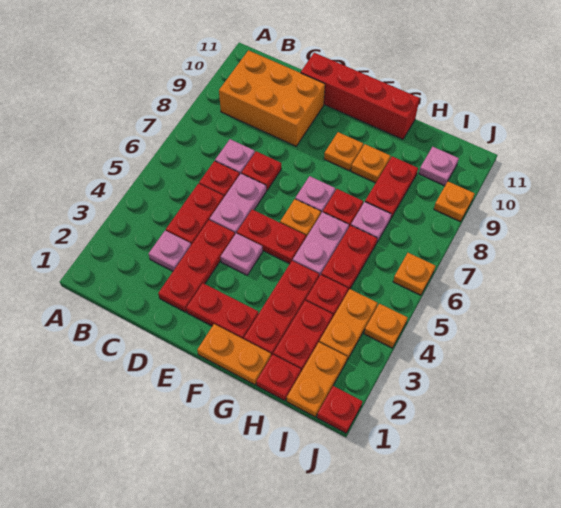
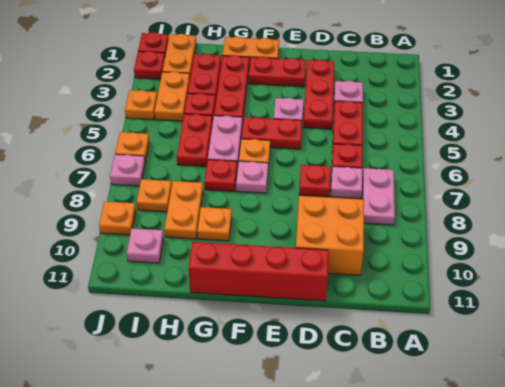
orange 2x3 brick [219,50,325,146] -> orange 2x2 brick [296,196,364,275]
pink 1x2 plate [210,174,266,234] -> pink 1x2 plate moved to [363,168,395,225]
orange 1x1 plate [324,132,363,171] -> orange 1x1 plate moved to [137,179,172,212]
red 1x1 plate [256,354,301,401] -> red 1x1 plate moved to [134,51,165,79]
pink 1x1 plate [351,202,391,242] -> pink 1x1 plate moved to [110,154,145,186]
red 1x2 plate [365,156,418,218] -> orange 1x2 plate [165,181,203,239]

